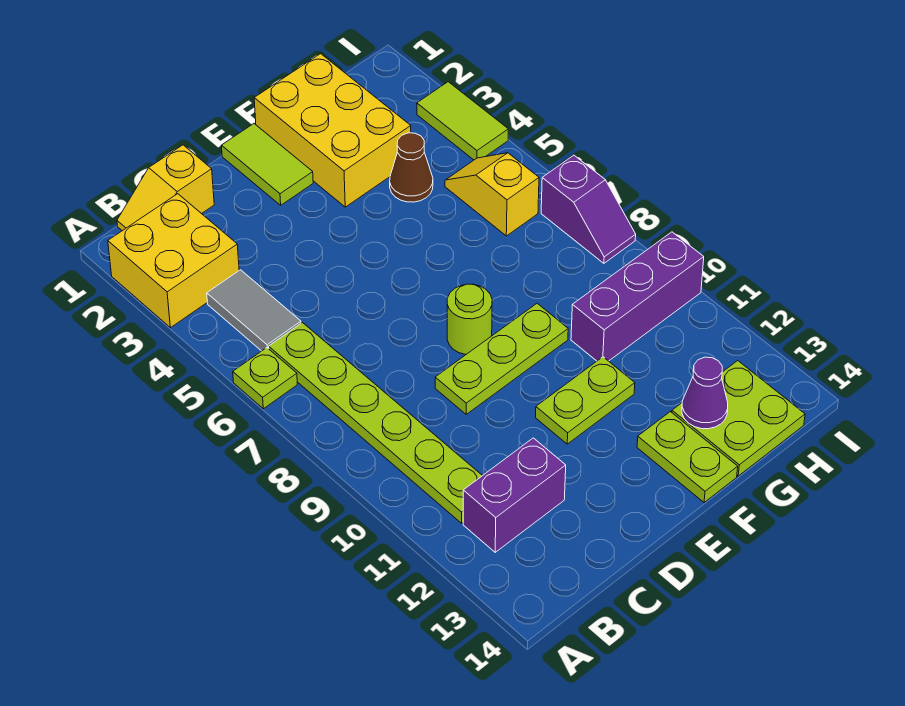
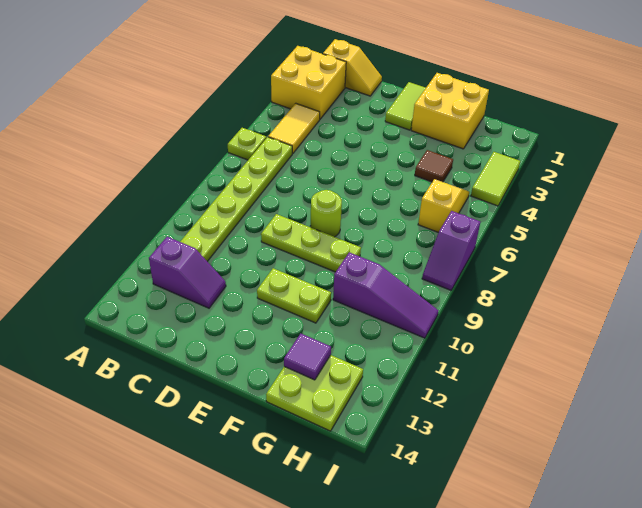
yellow 1x2 slope [117,145,214,231] -> yellow 1x2 slope turned to [323,39,382,96]
grey 1x2 tile [207,270,301,351] -> yellow 1x2 tile [268,103,320,154]
purple 1x2 brick [463,438,566,552] -> purple 1x2 slope [149,237,226,308]
yellow 2x3 brick [254,54,411,207] -> yellow 2x2 brick [411,73,489,149]
lime 1x2 plate [637,412,738,502] -> none
brown 1x1 cone [390,133,433,202] -> brown 1x1 tile [415,150,453,182]
purple 1x3 brick [571,232,704,361] -> purple 1x3 slope [333,252,439,338]
purple 1x1 cone [682,357,728,429] -> purple 1x1 tile [284,334,331,380]

